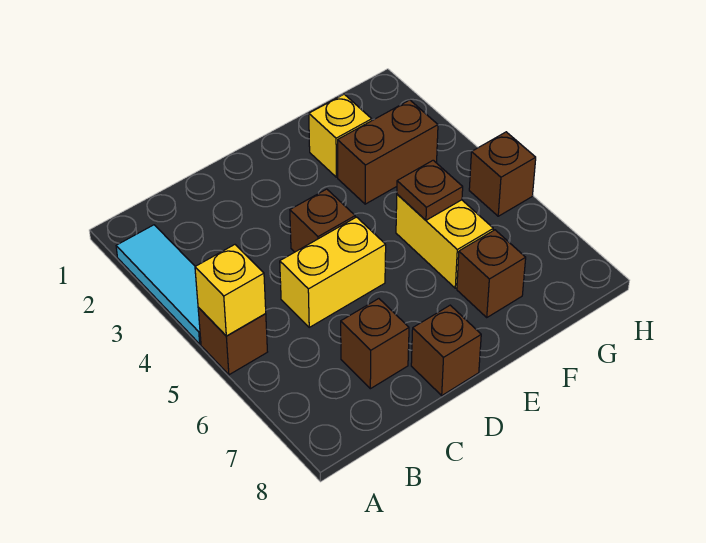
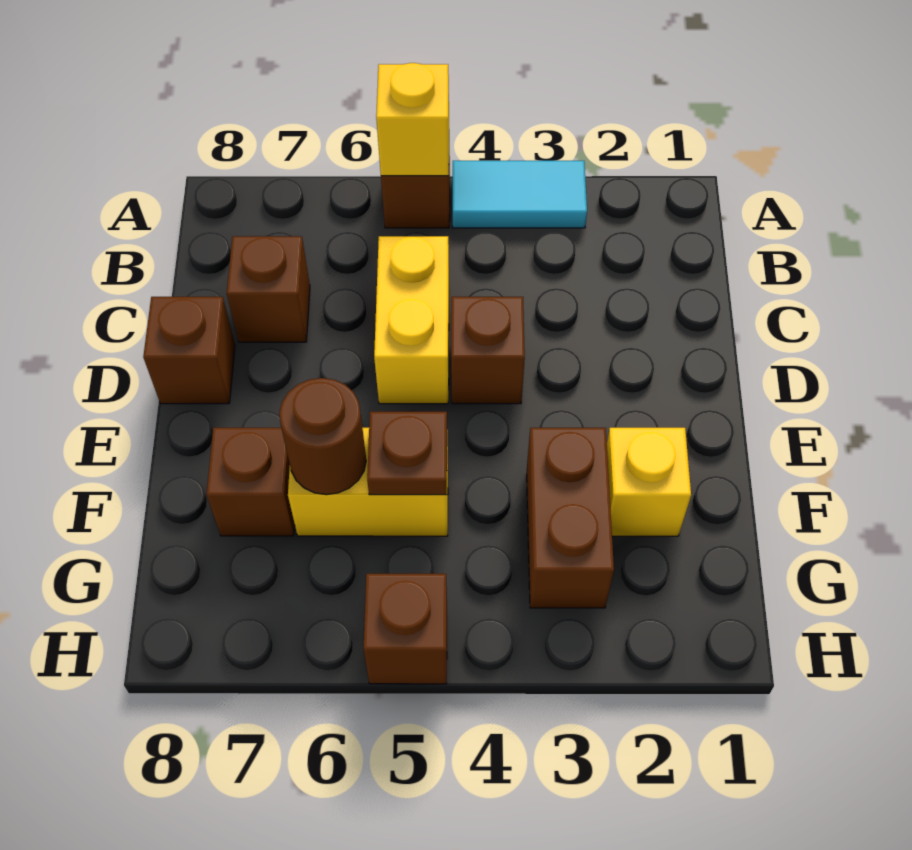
cyan 1x3 tile [116,225,201,344] -> cyan 1x2 tile [453,161,587,228]
none -> brown 1x1 round brick [279,378,366,495]

